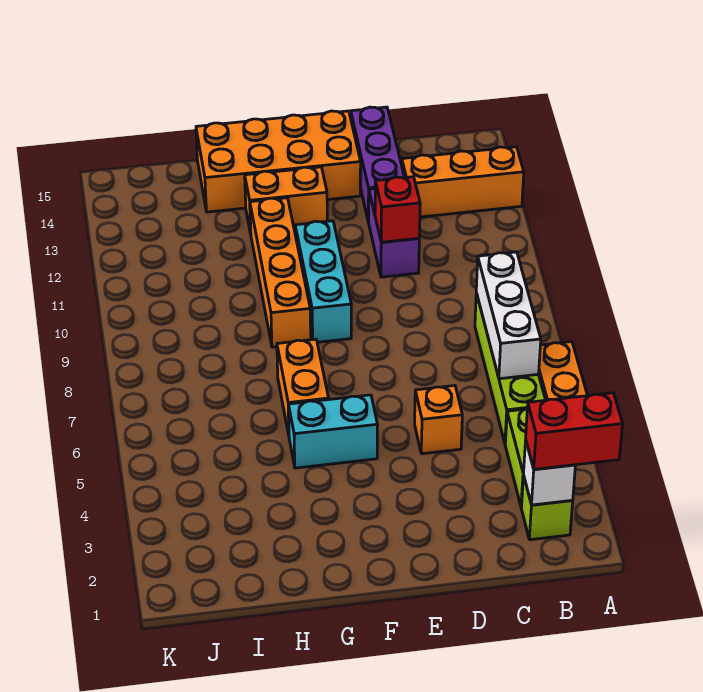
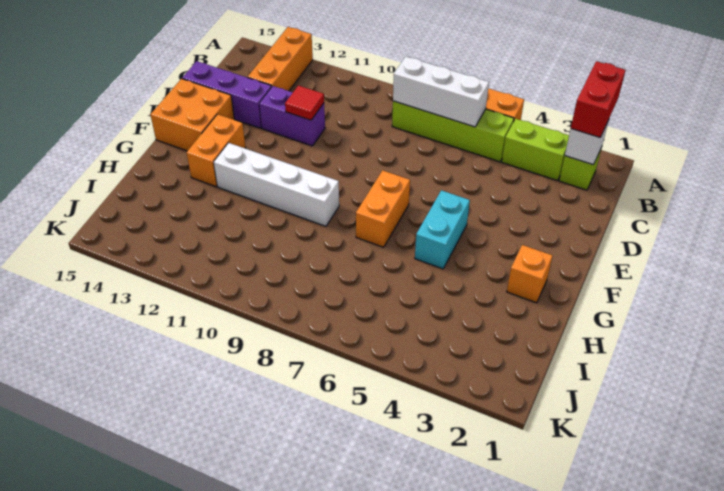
orange 1x1 brick [415,386,462,454] -> orange 1x1 brick moved to [507,245,552,303]
red 1x1 brick [375,177,420,242] -> red 1x1 tile [285,85,324,120]
orange 2x4 brick [196,111,361,212] -> orange 2x2 brick [150,79,234,151]
cyan 1x3 brick [295,221,351,342] -> none
orange 1x2 brick [277,339,329,435] -> orange 1x2 brick turned to [356,170,410,247]
orange 1x4 brick [250,198,311,347] -> white 1x4 brick [214,143,339,226]

